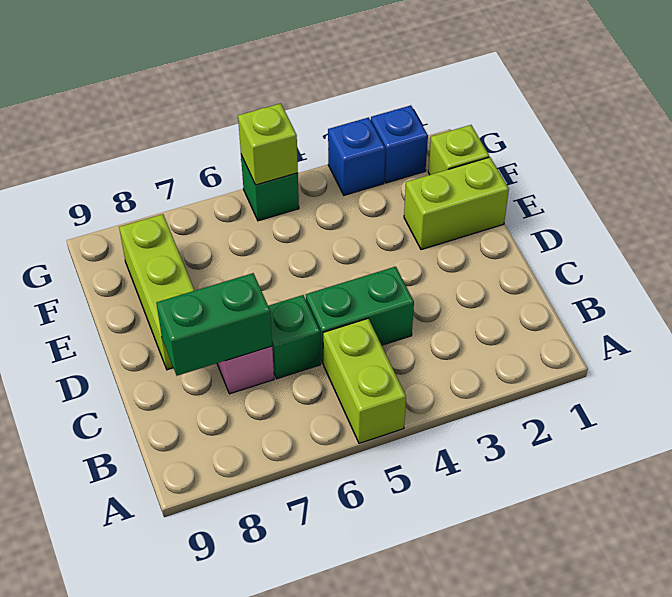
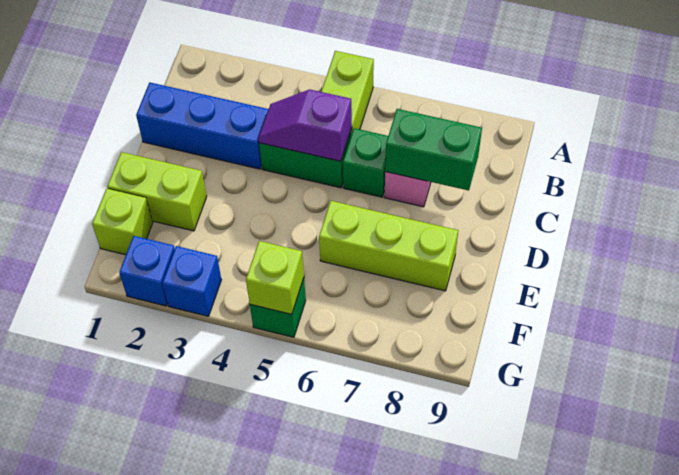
none -> blue 1x3 brick [136,82,268,169]
none -> purple 1x2 slope [259,90,352,161]
lime 1x3 brick [119,214,195,370] -> lime 1x3 brick turned to [319,201,458,291]

